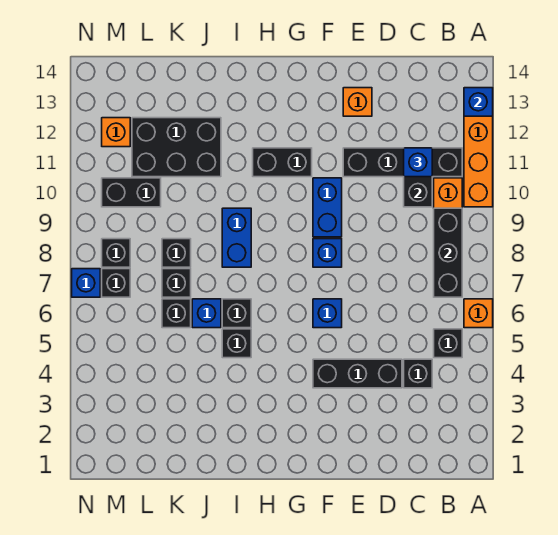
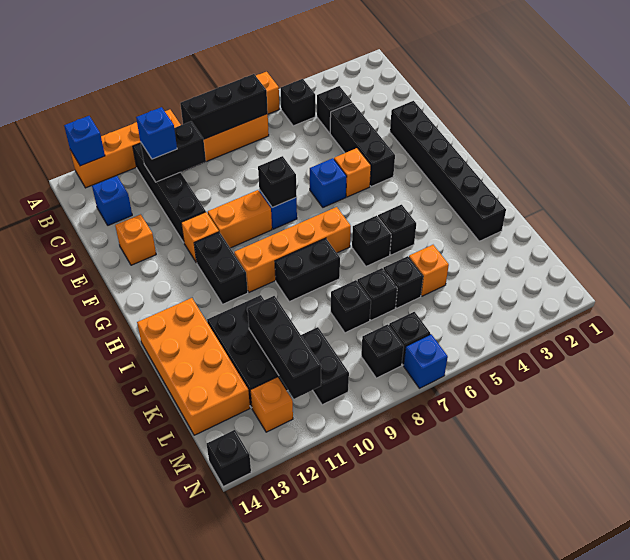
none -> black 1x6 brick [390,101,506,241]
none -> orange 1x1 brick [334,148,371,197]
none -> black 1x1 brick [258,156,297,207]
blue 1x2 brick [313,178,342,237] -> orange 1x2 brick [208,190,272,248]
none -> orange 1x1 brick [181,212,219,263]
none -> orange 1x4 brick [234,207,351,292]
blue 1x2 brick [222,208,251,267] -> black 1x2 brick [275,238,340,302]
none -> orange 2x4 brick [137,298,250,435]
blue 1x1 brick [192,299,221,328] -> blue 1x1 brick moved to [92,176,132,225]
none -> orange 1x1 brick [409,245,449,296]
none -> black 1x3 brick [248,296,321,399]
none -> black 1x1 brick [206,430,251,486]

